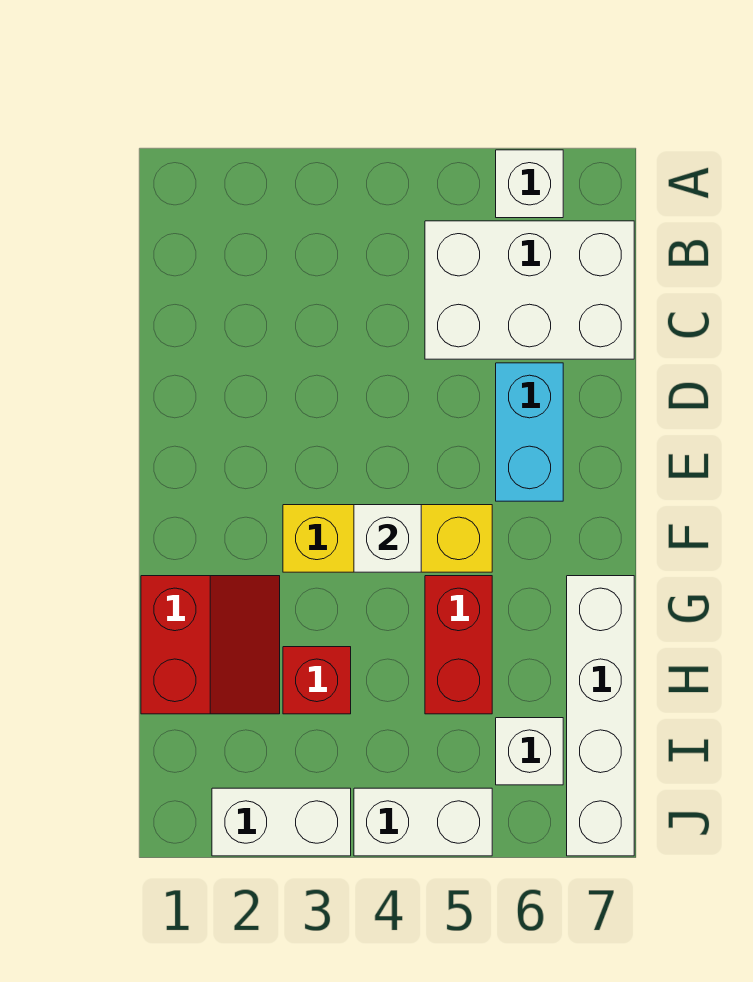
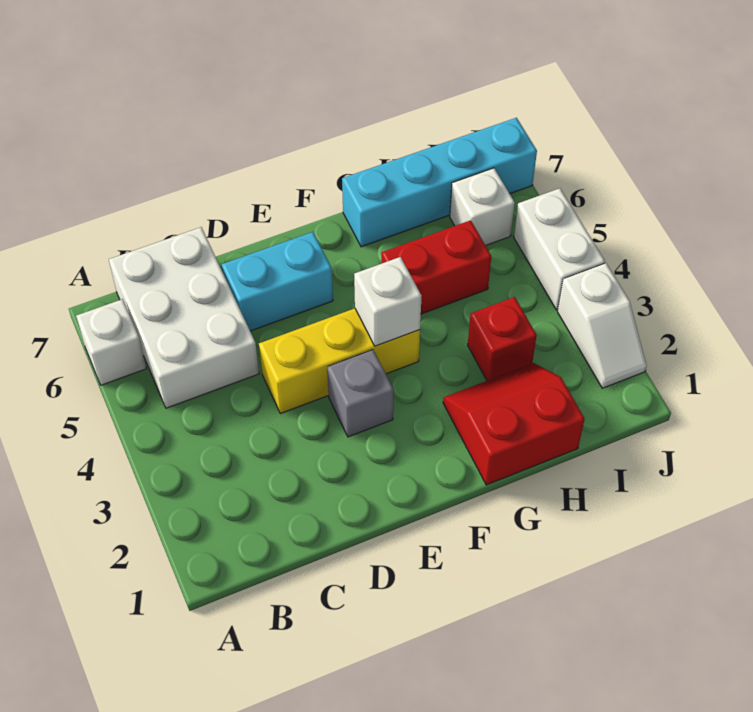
none -> grey 1x1 brick [327,350,394,437]
yellow 1x3 brick [283,505,492,572] -> yellow 1x3 brick turned to [259,308,420,414]
white 1x4 brick [567,576,634,856] -> cyan 1x4 brick [342,118,537,247]
white 1x2 brick [212,788,351,856] -> white 1x2 slope [557,263,647,388]

